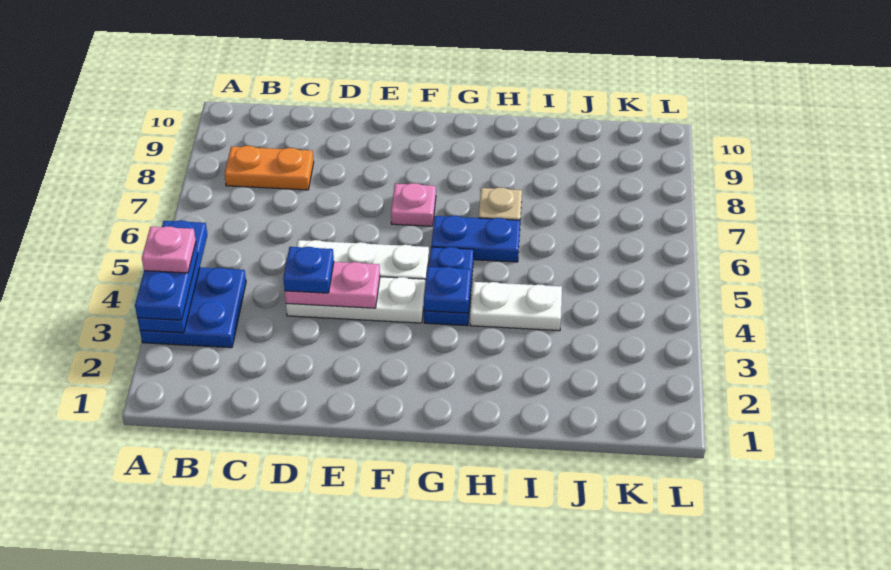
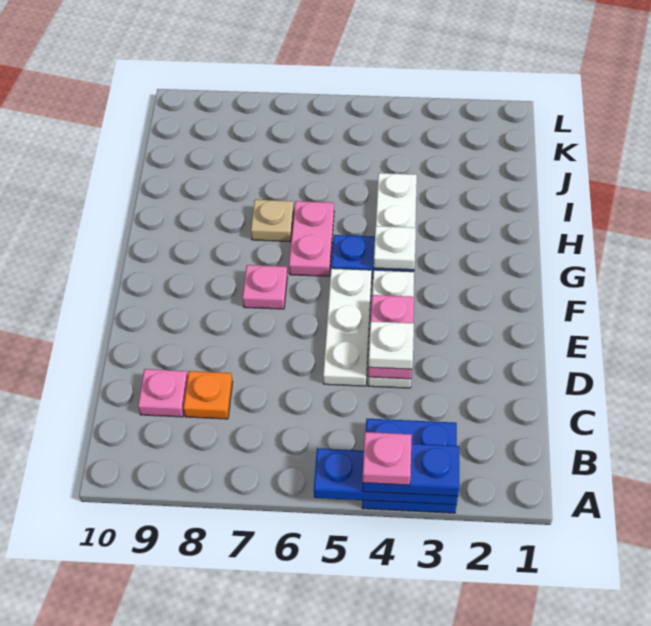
orange 1x2 plate [225,146,314,190] -> orange 1x1 plate [183,371,233,419]
none -> pink 1x1 plate [138,369,188,417]
blue 1x1 plate [283,247,334,293] -> white 1x1 plate [369,321,414,369]
blue 1x1 plate [424,267,471,313] -> white 1x1 plate [374,226,416,270]
blue 1x2 plate [431,216,520,262] -> pink 1x2 plate [289,201,334,276]

